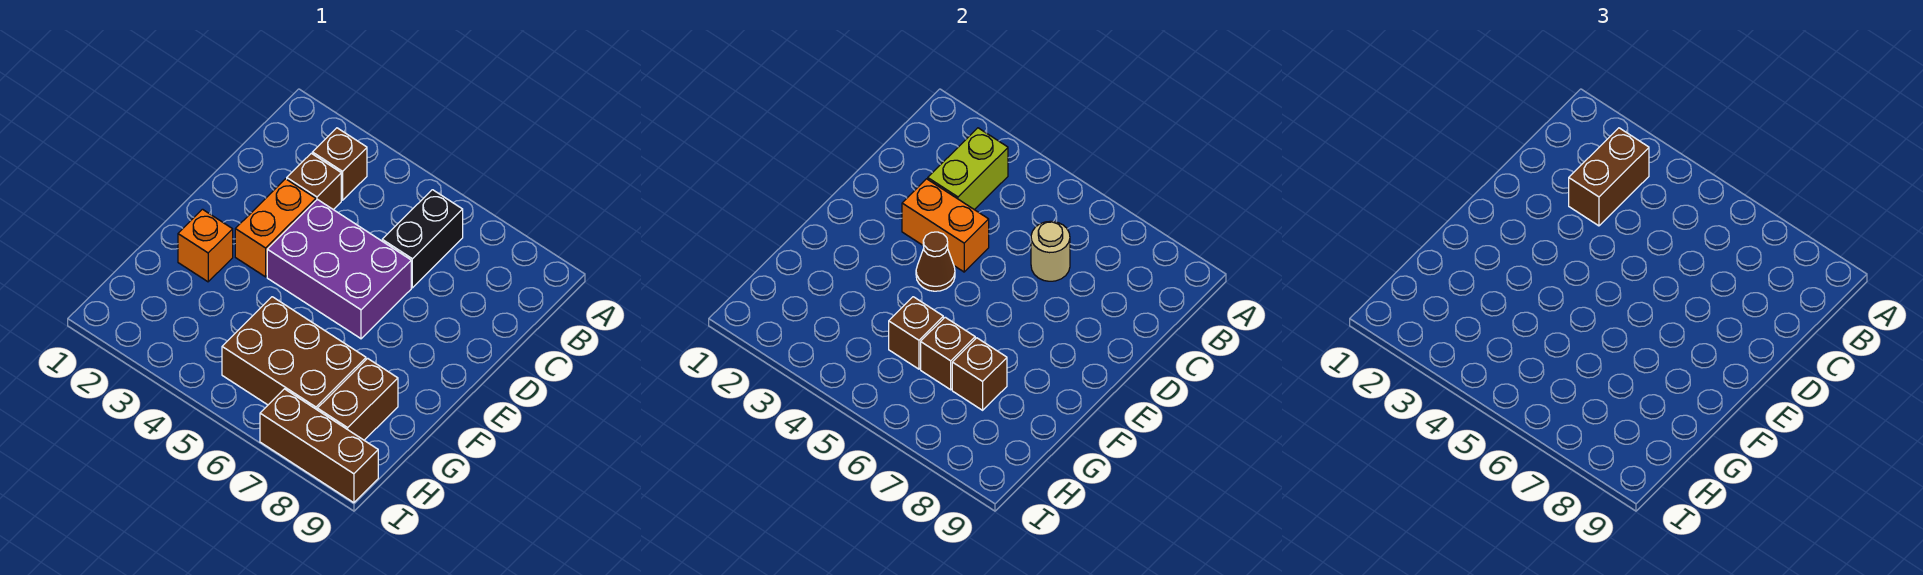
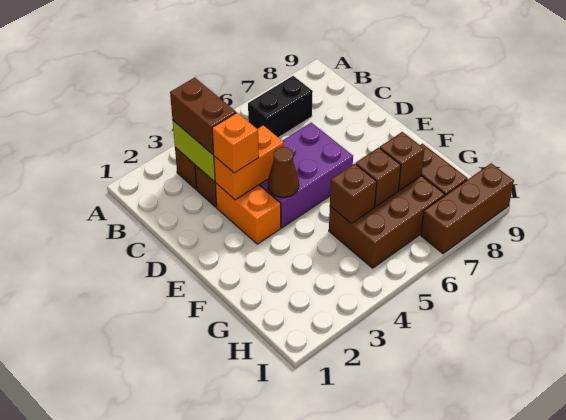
black 1x2 brick [382,190,463,288] -> black 1x2 brick turned to [248,76,313,138]
tan 1x1 round brick [1031,221,1070,281] -> none
orange 1x1 brick [178,209,233,282] -> orange 1x1 brick moved to [212,113,259,173]

